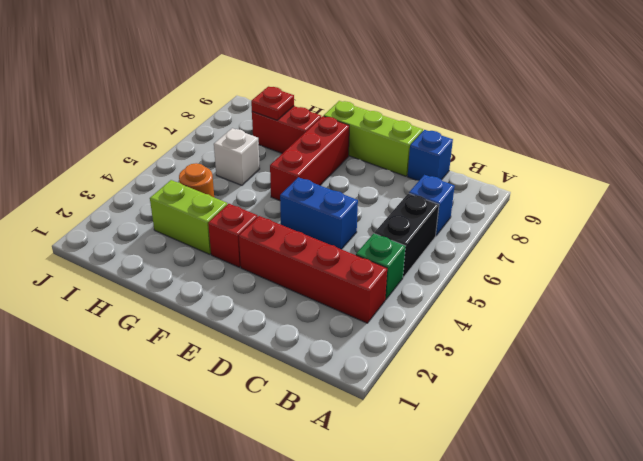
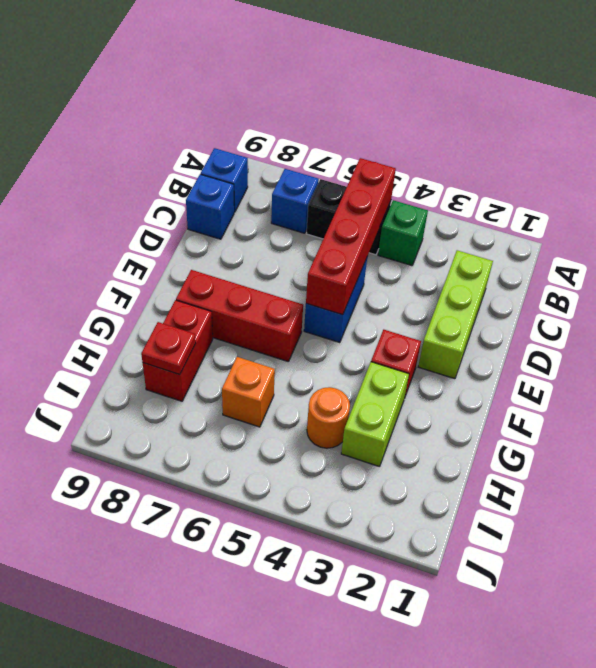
red 1x4 brick [239,216,387,323] -> red 1x4 brick moved to [306,158,396,315]
none -> blue 1x1 brick [201,148,248,212]
lime 1x3 brick [324,101,423,176] -> lime 1x3 brick moved to [418,250,493,379]
white 1x1 brick [214,128,260,185] -> orange 1x1 brick [222,357,275,427]

